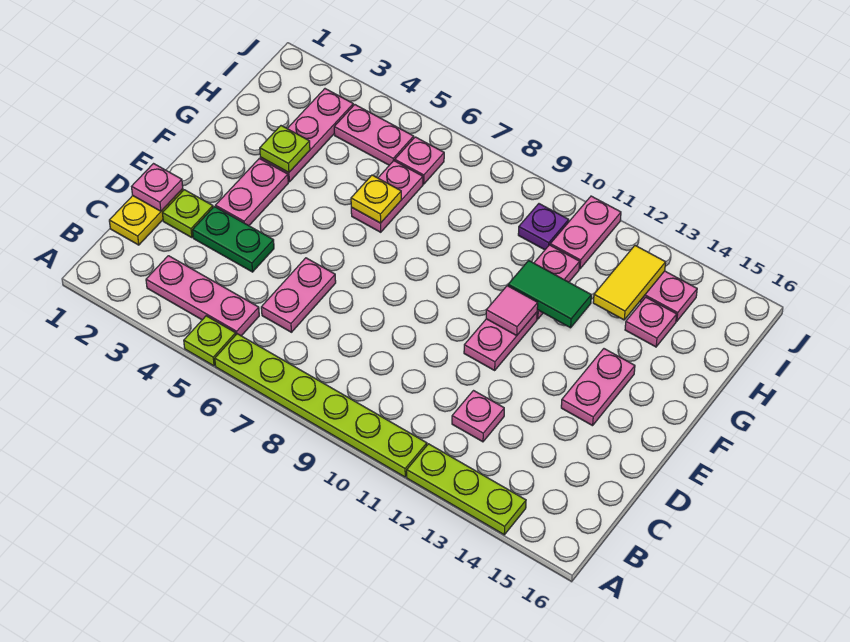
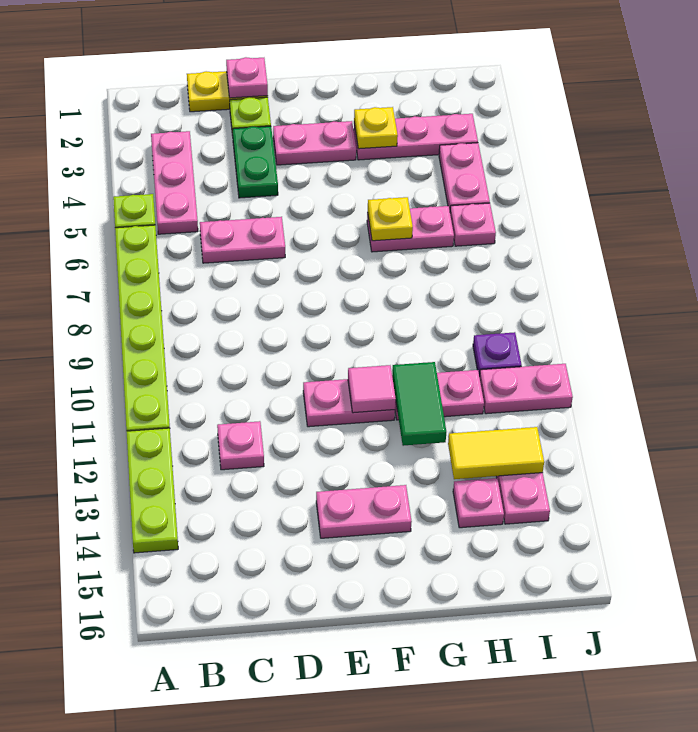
lime 1x1 plate [260,126,310,173] -> yellow 1x1 plate [354,107,398,149]

